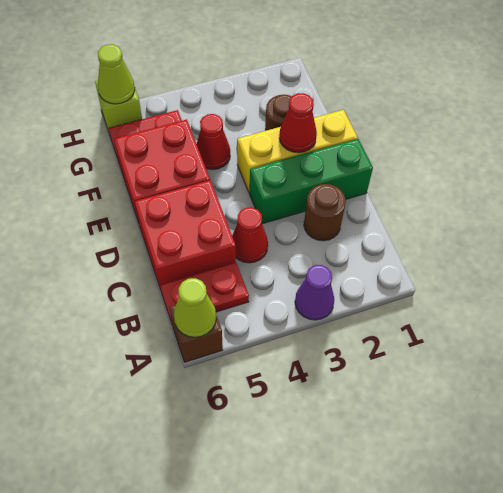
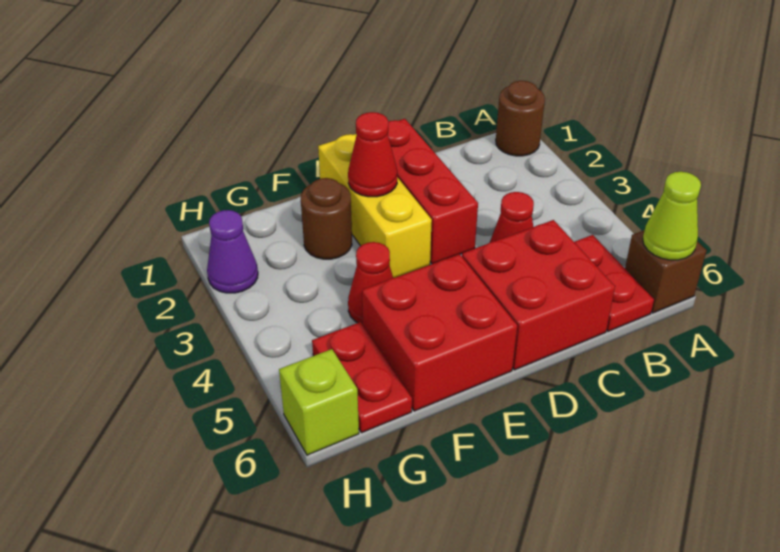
purple 1x1 cone [295,265,334,320] -> purple 1x1 cone moved to [207,210,258,293]
brown 1x1 round brick [304,184,346,241] -> brown 1x1 round brick moved to [496,81,545,156]
green 1x3 brick [250,139,373,224] -> red 1x3 brick [388,119,478,264]
lime 1x1 cone [98,44,135,104] -> none

